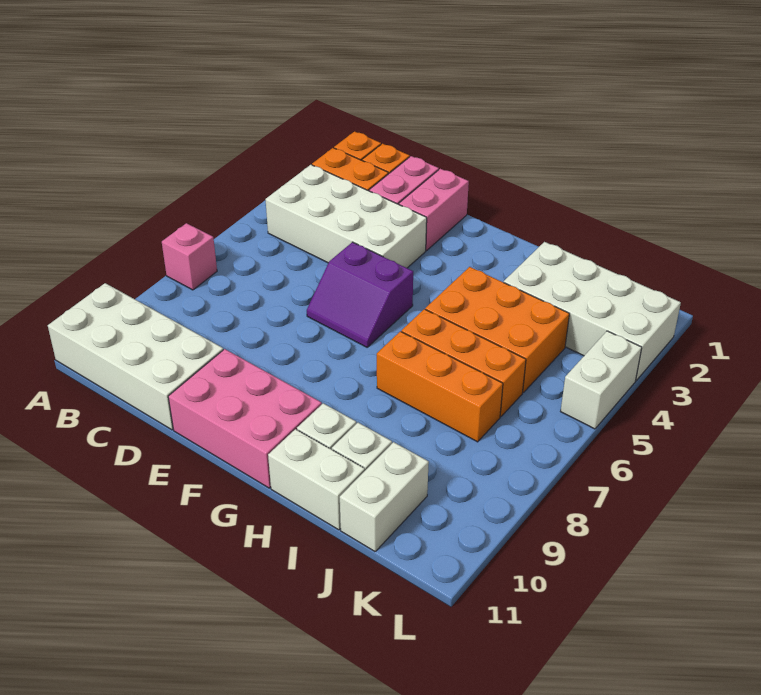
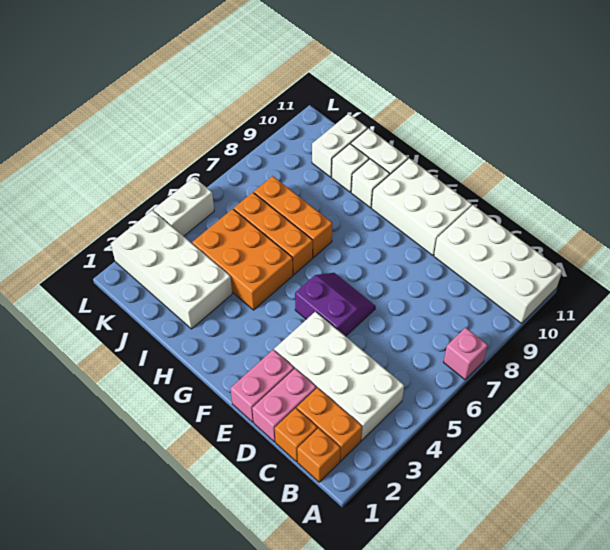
pink 2x3 brick [168,349,322,488] -> white 2x3 brick [371,158,472,255]

